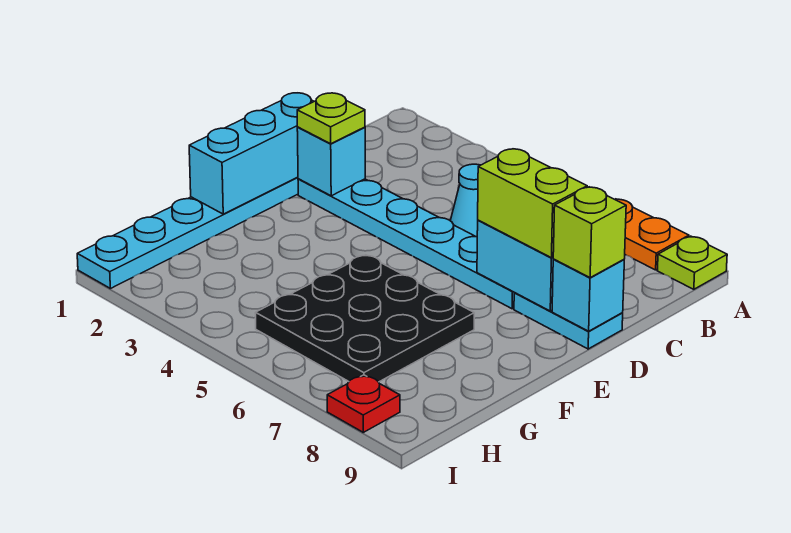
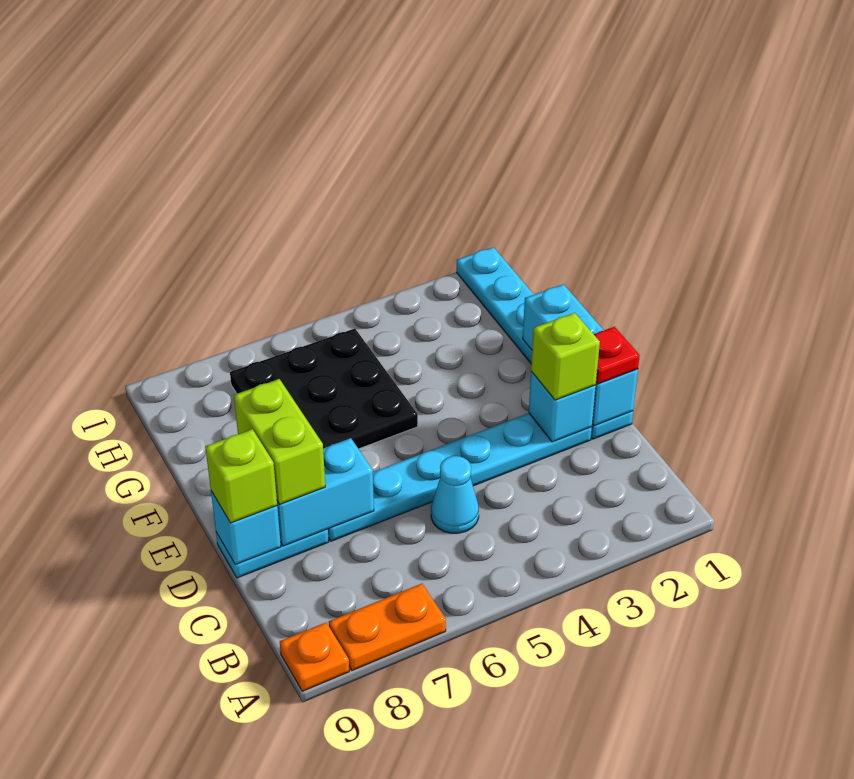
lime 1x1 plate [657,236,727,289] -> orange 1x1 plate [280,623,349,691]
lime 1x1 plate [297,93,365,144] -> lime 1x1 brick [531,313,600,400]
lime 1x2 brick [478,149,587,258] -> lime 1x2 brick turned to [234,379,325,504]
red 1x1 plate [327,375,400,432] -> red 1x1 plate moved to [594,327,640,384]

